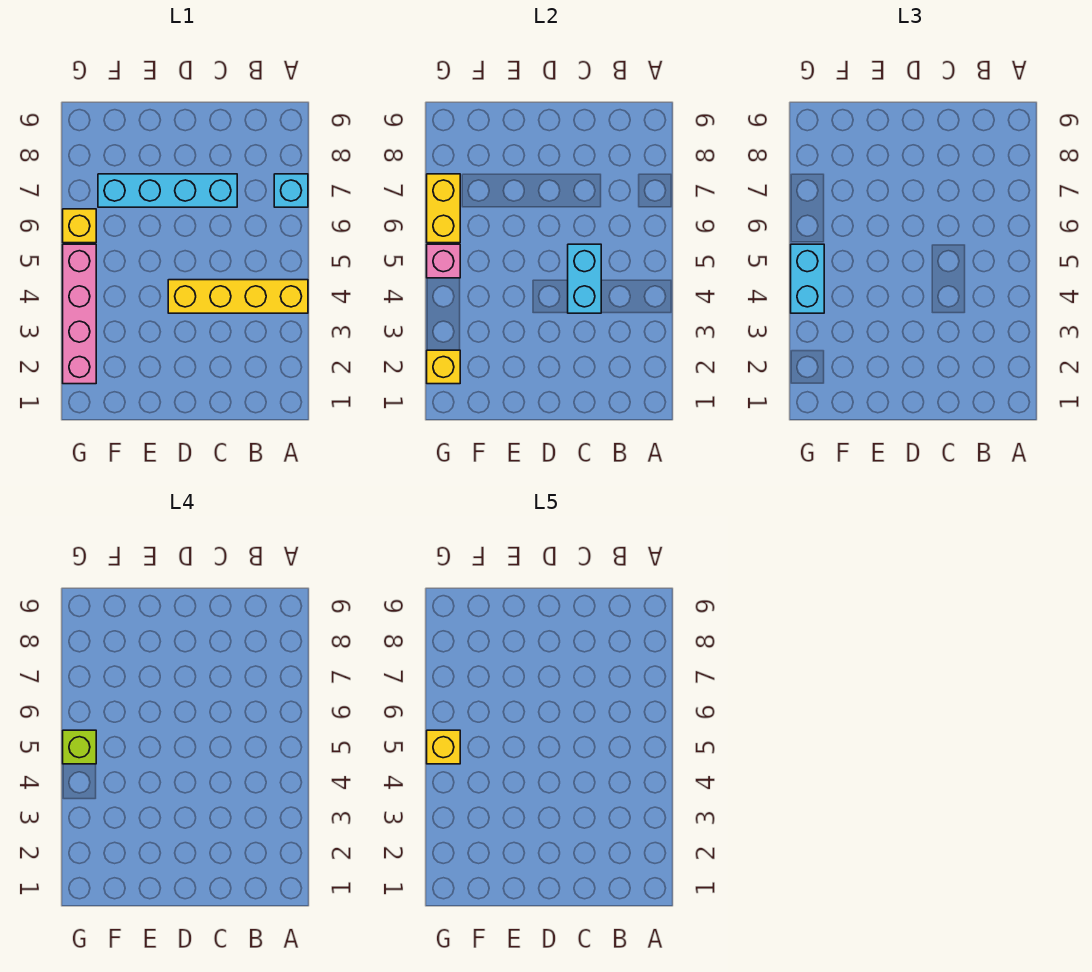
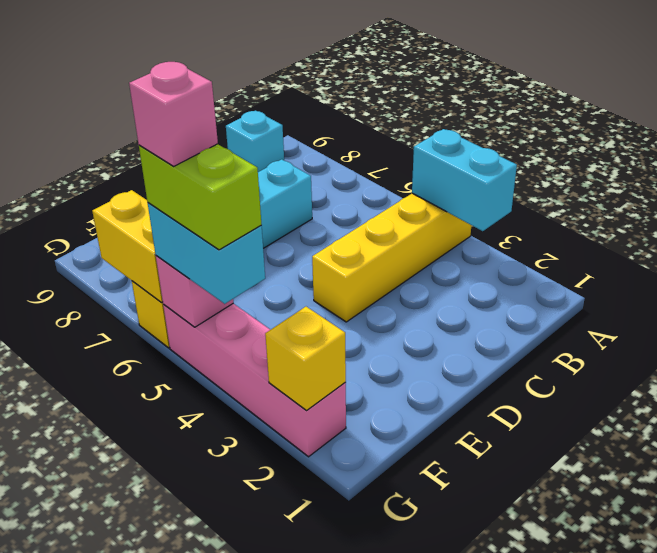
cyan 1x1 brick [274,174,308,207] -> cyan 1x1 brick moved to [226,111,284,172]
cyan 1x2 brick [568,244,601,313] -> cyan 1x2 brick moved to [412,129,517,231]
lime 1x1 brick [63,730,96,764] -> lime 1x2 brick [139,144,261,250]
yellow 1x1 brick [427,730,460,764] -> pink 1x1 brick [129,62,218,166]

